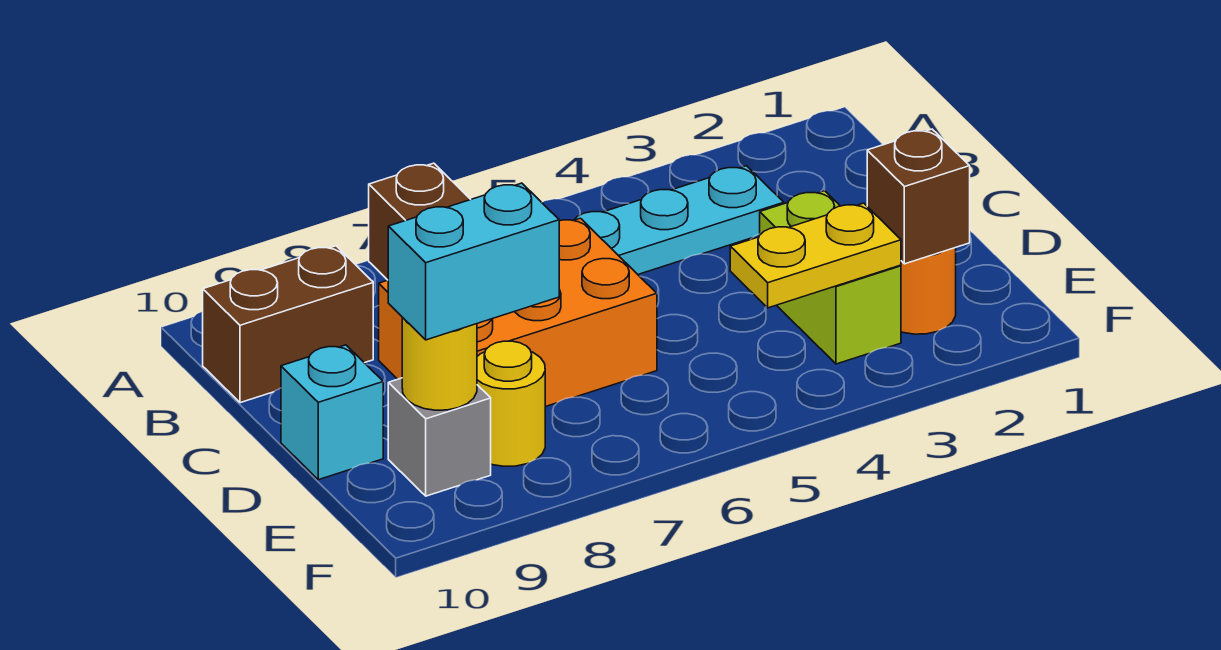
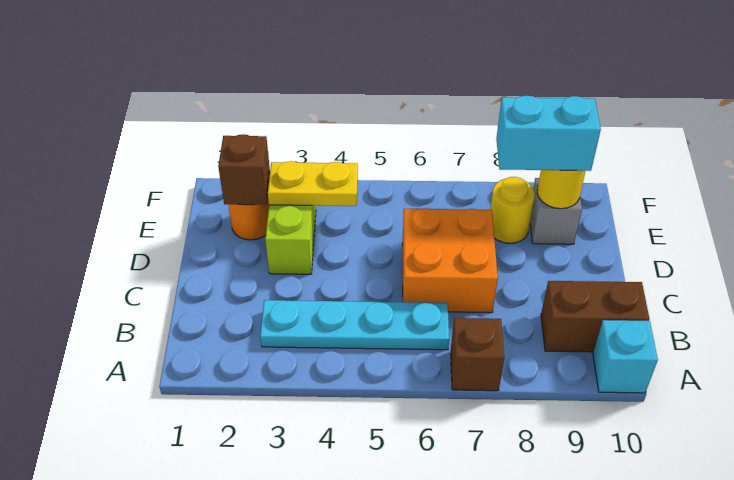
orange 2x3 brick [379,218,657,407] -> orange 2x2 brick [402,208,498,313]
cyan 1x1 brick [281,345,383,480] -> cyan 1x1 brick moved to [593,320,658,393]

